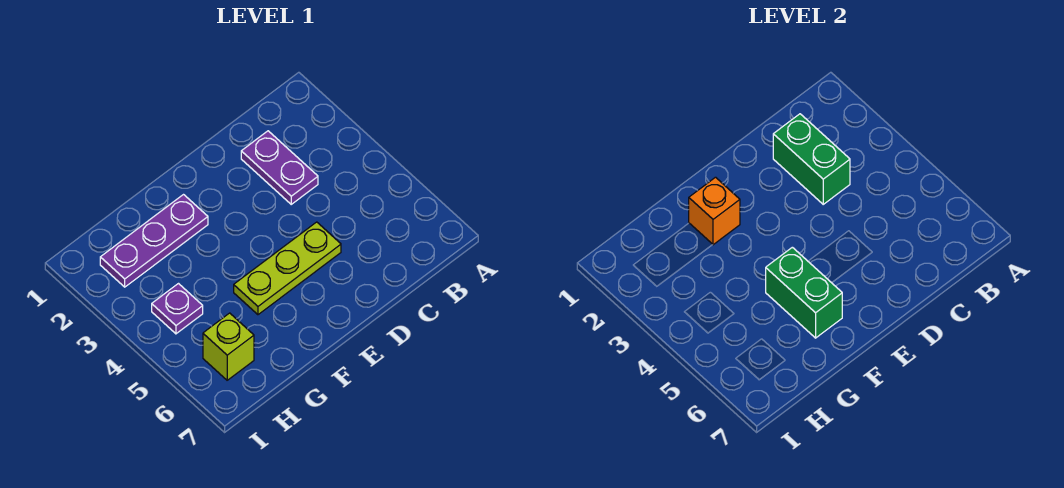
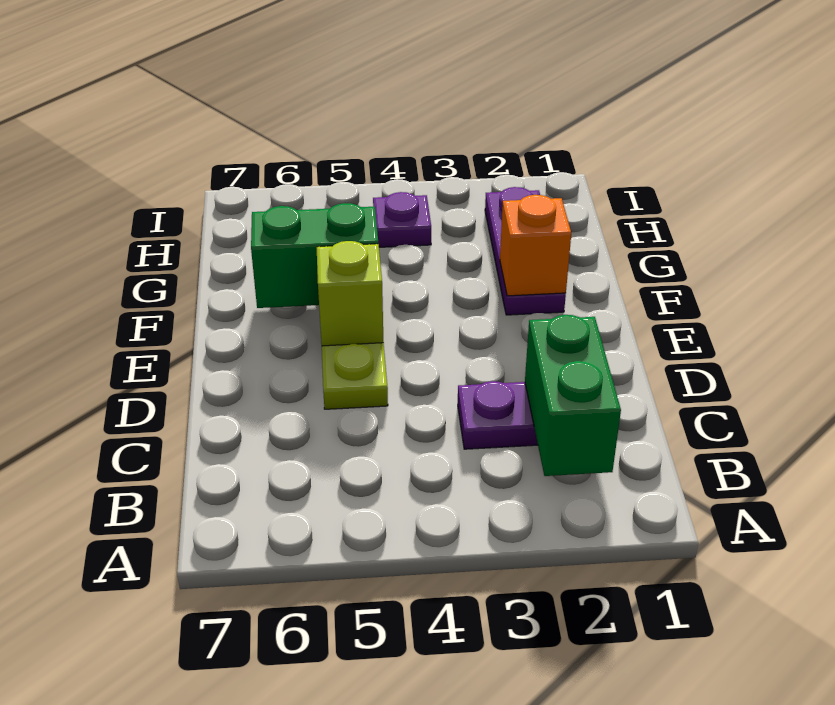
green 1x2 brick [773,114,850,204] -> green 1x2 brick turned to [525,315,621,476]
lime 1x1 brick [203,313,254,380] -> lime 1x1 brick moved to [317,241,383,346]

